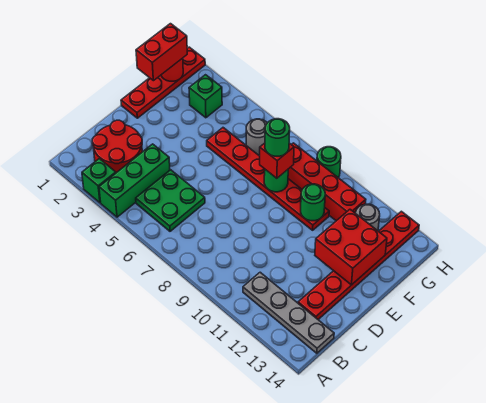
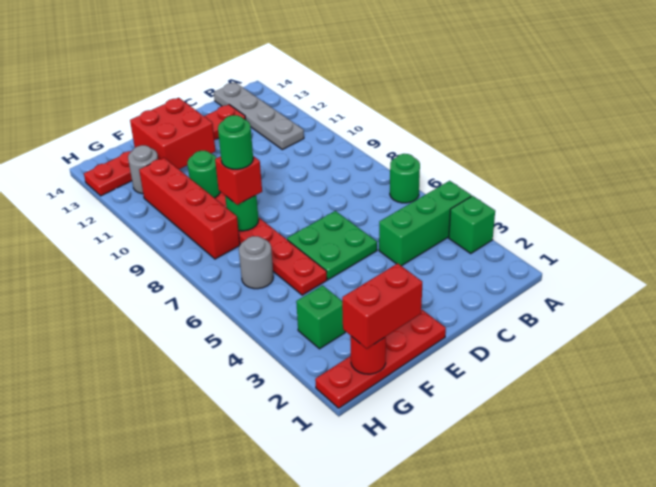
red 2x2 round brick [92,120,142,173] -> none
green 2x2 plate [136,170,205,231] -> green 2x2 plate moved to [287,211,377,280]
green 1x1 round brick [317,147,341,178] -> green 1x1 round brick moved to [390,154,420,203]

